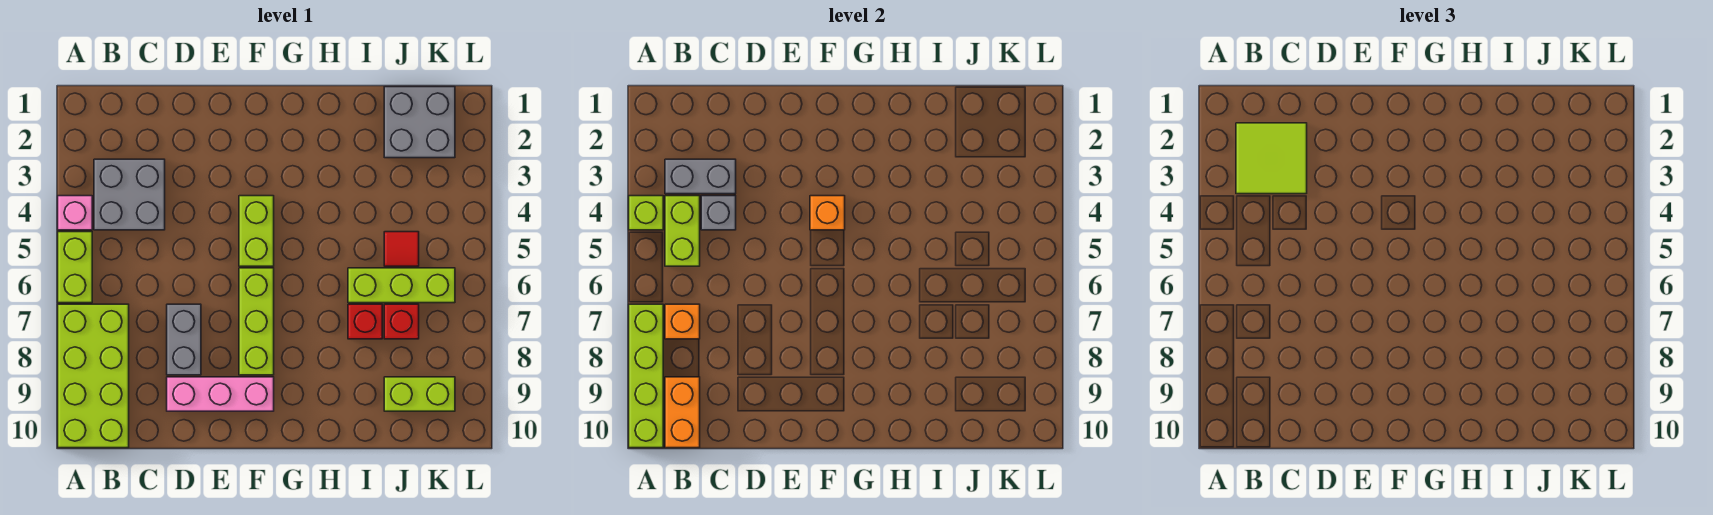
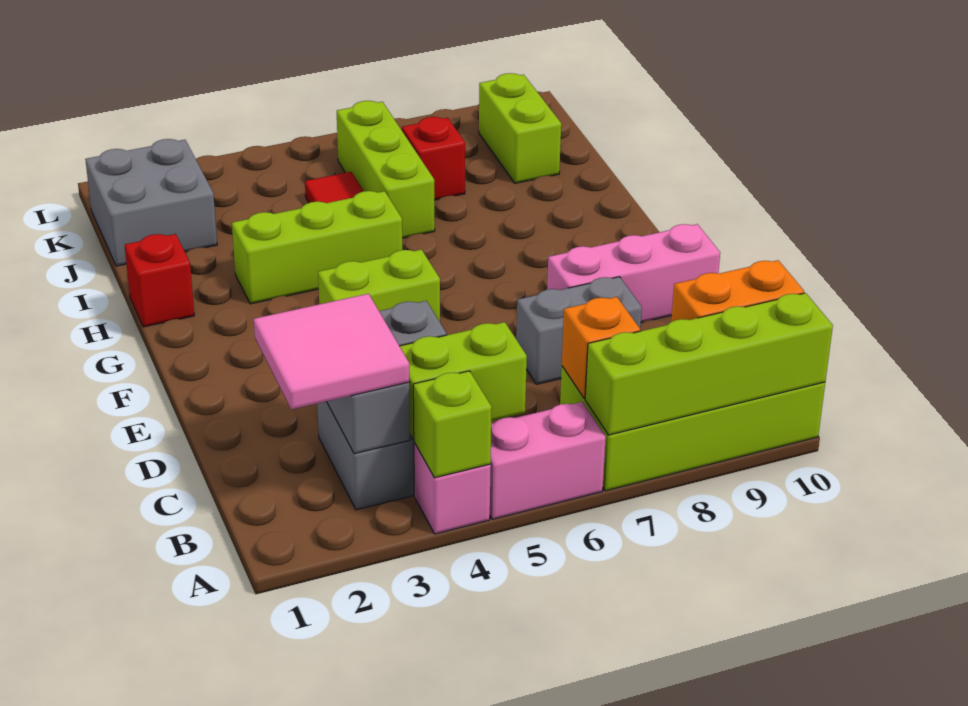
lime 1x2 brick [58,232,92,303] -> pink 1x2 brick [490,402,606,519]
lime 2x2 tile [1236,123,1307,194] -> pink 2x2 tile [254,294,409,409]
pink 1x3 brick [167,377,274,411] -> pink 1x3 brick turned to [547,224,720,322]
orange 1x1 brick [810,196,845,230] -> none
lime 1x3 brick [239,268,274,375] -> lime 1x3 brick moved to [232,191,402,304]
red 1x1 brick [348,304,382,339] -> red 1x1 brick moved to [125,234,194,327]

